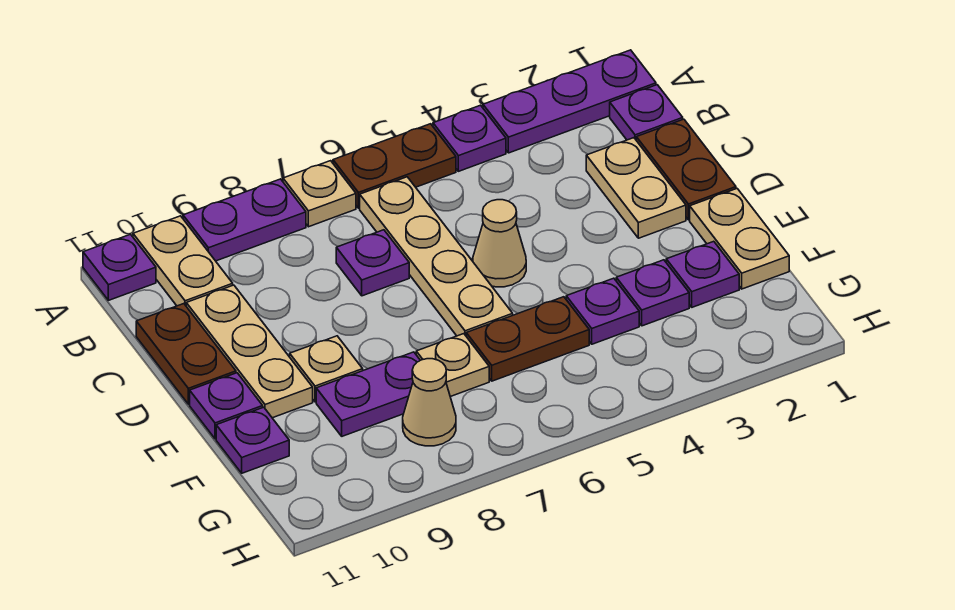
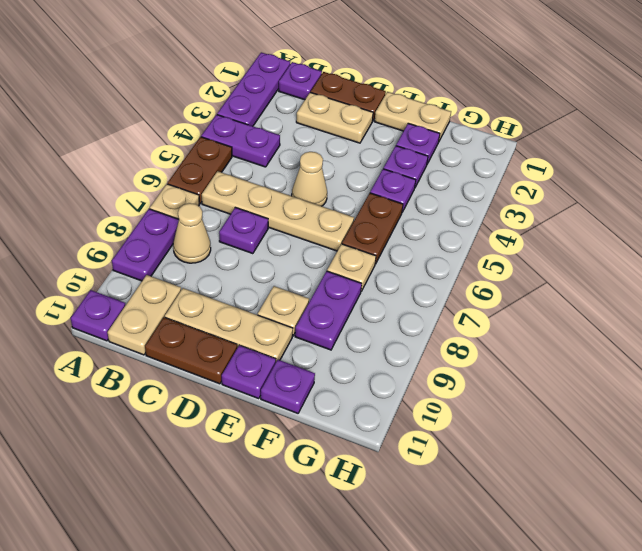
purple 1x1 plate [433,105,506,171] -> purple 1x2 plate [201,115,280,167]
tan 1x2 plate [133,216,233,306] -> tan 1x2 plate turned to [108,275,181,355]
tan 1x1 cone [403,359,456,446] -> tan 1x1 cone moved to [173,203,211,263]

